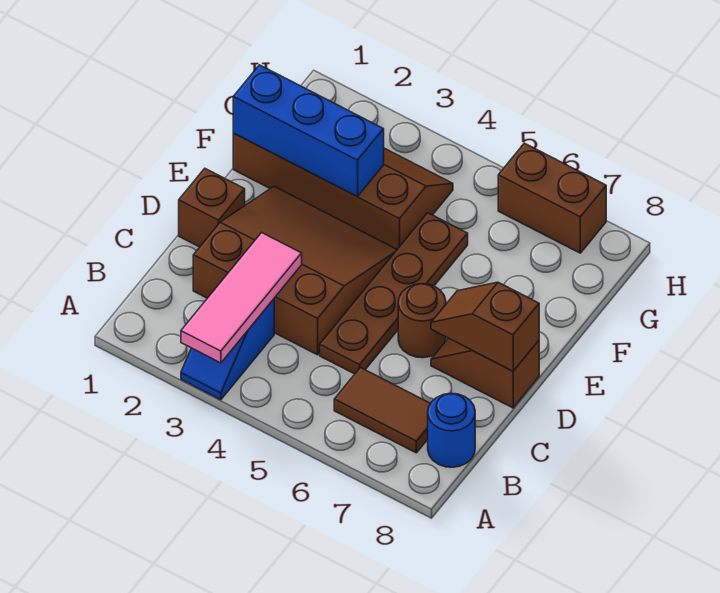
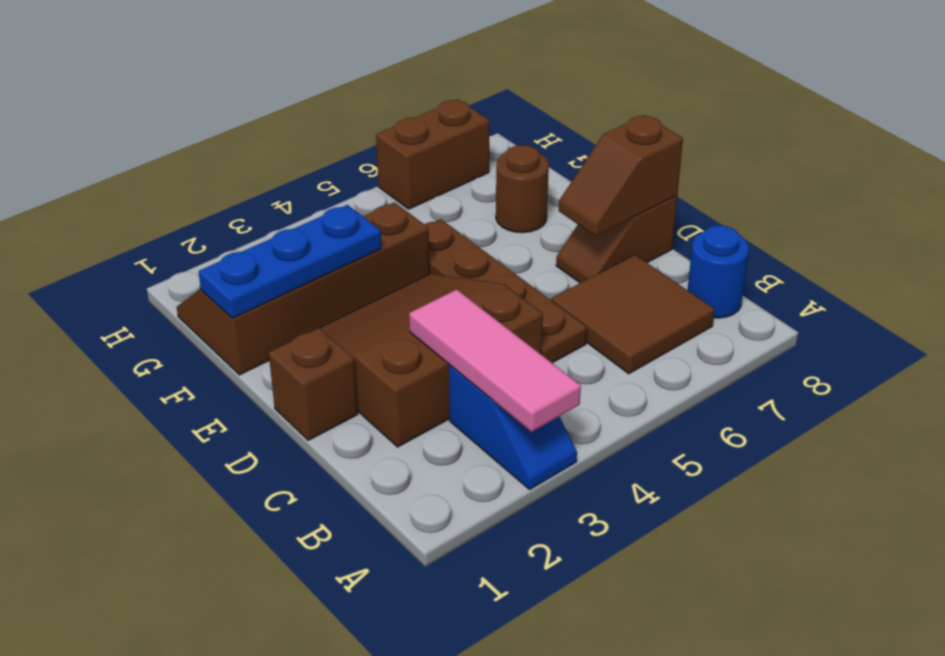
brown 1x2 tile [334,368,430,453] -> brown 2x2 tile [551,255,715,374]
brown 1x1 round brick [398,284,446,358] -> brown 1x1 round brick moved to [496,145,549,233]
blue 1x3 brick [233,65,384,197] -> blue 1x3 plate [198,205,381,318]

